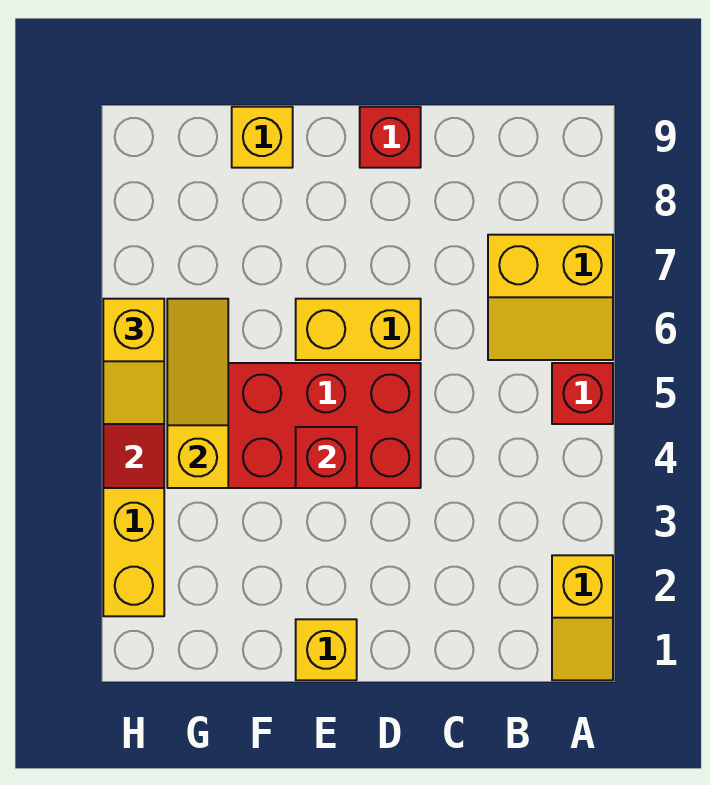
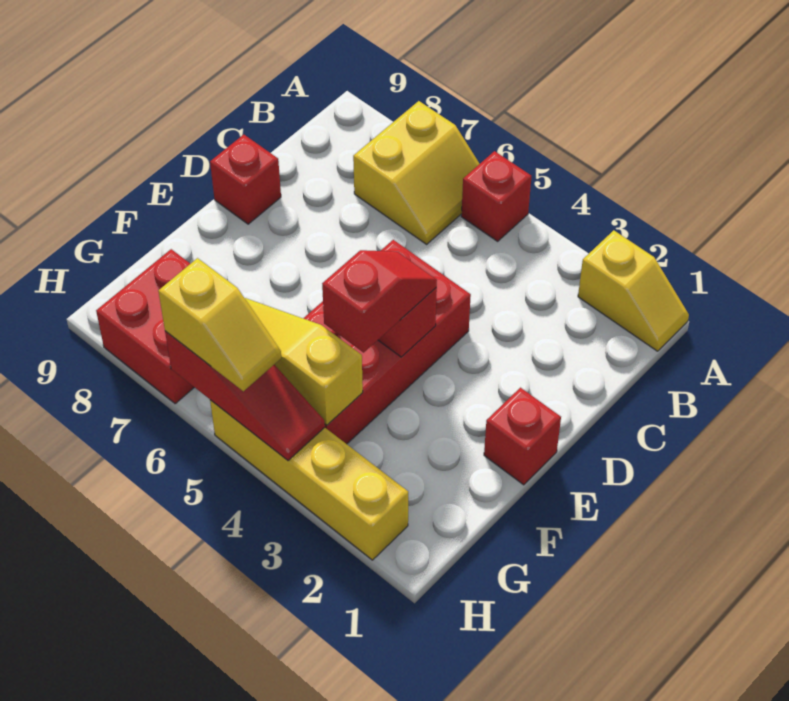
yellow 1x2 brick [296,299,421,360] -> none
yellow 1x1 brick [296,619,357,680] -> red 1x1 brick [484,388,561,485]
none -> red 1x2 slope [322,250,437,353]
yellow 1x1 brick [232,107,293,168] -> none
none -> red 2x2 brick [96,249,194,403]

